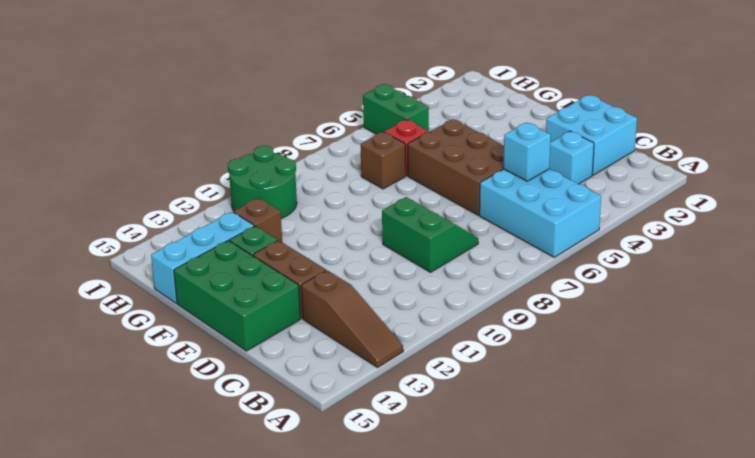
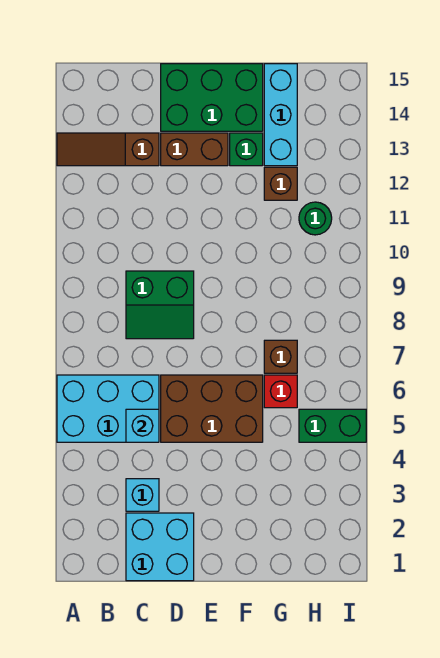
green 2x2 round brick [228,146,297,219] -> green 1x1 round brick [299,202,332,235]

